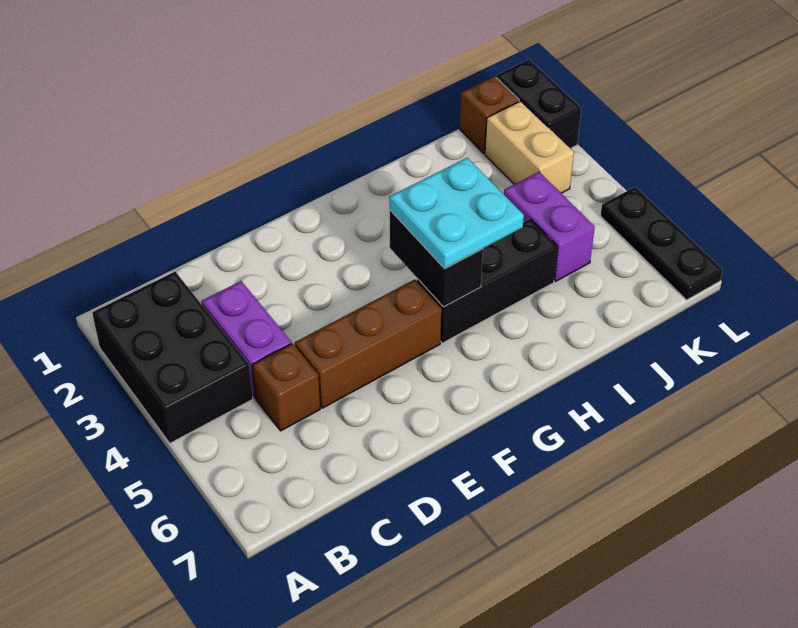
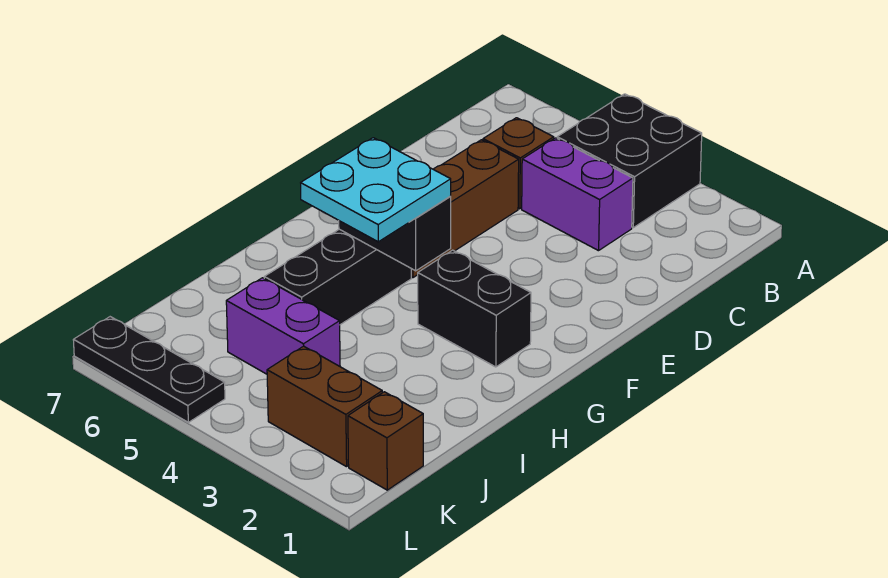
black 2x3 brick [92,272,253,443] -> black 2x2 brick [557,94,702,228]
tan 1x2 brick [485,101,574,193] -> brown 1x2 brick [267,346,382,467]
black 1x2 brick [496,59,581,149] -> black 1x2 brick moved to [418,250,531,367]

